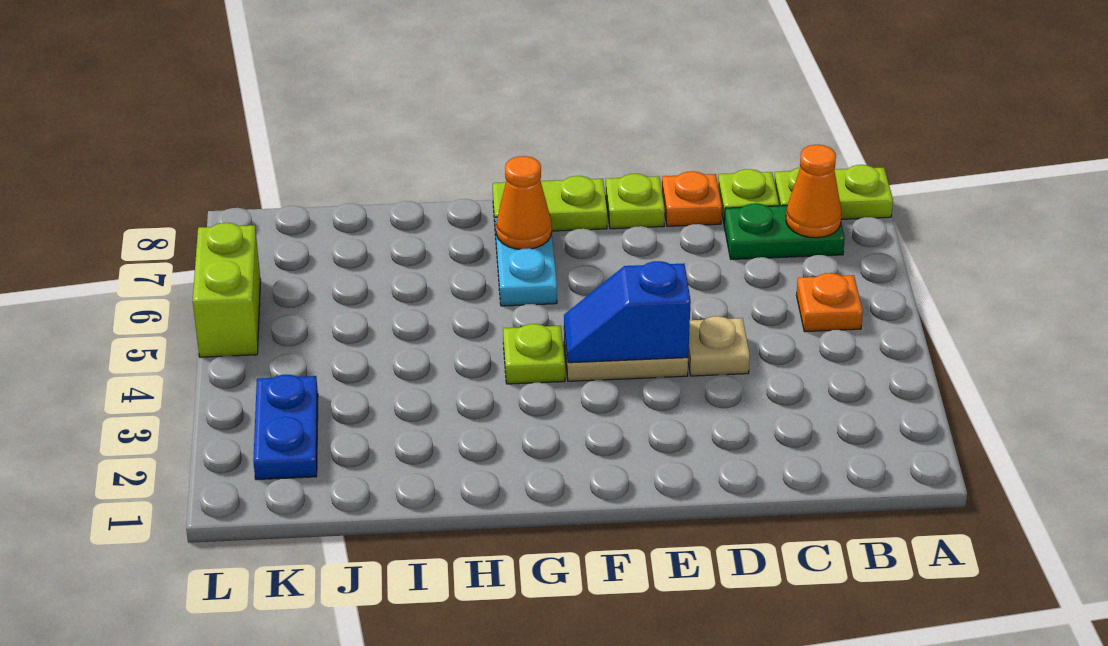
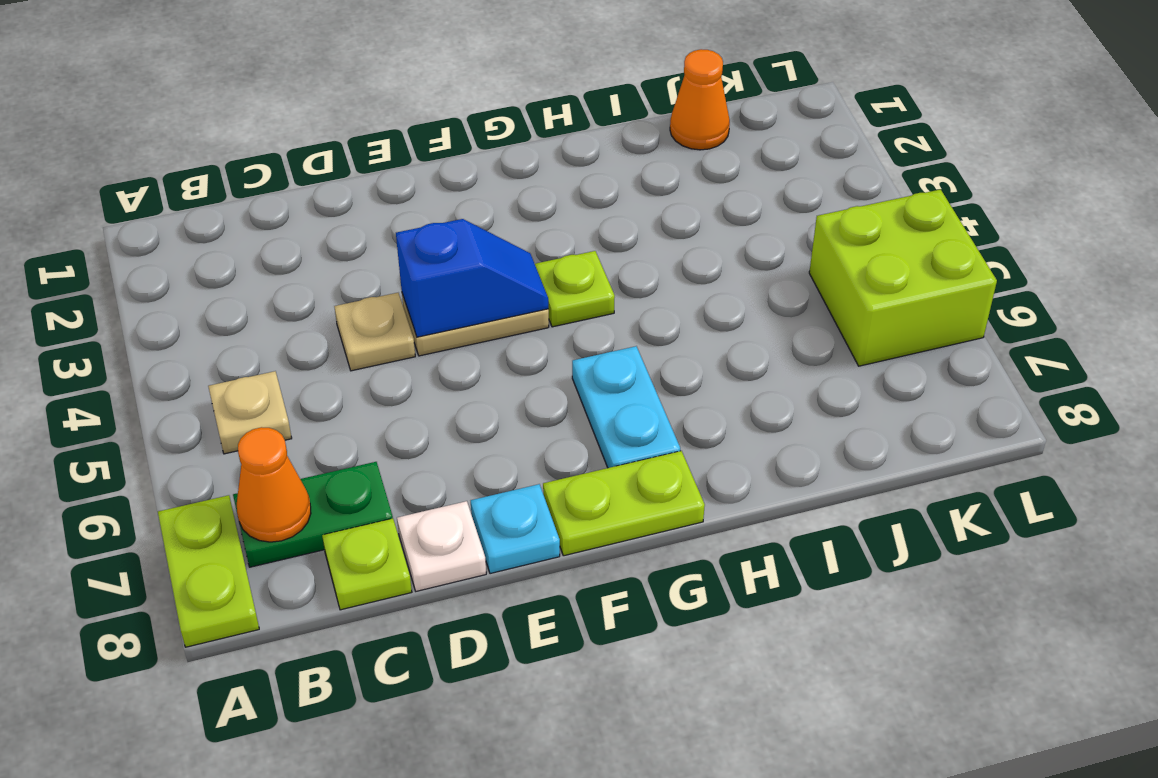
lime 1x2 plate [774,165,893,219] -> lime 1x2 plate turned to [158,495,259,647]
orange 1x1 plate [796,273,863,332] -> tan 1x1 plate [208,371,292,454]
orange 1x1 plate [662,171,722,226] -> white 1x1 plate [397,501,486,591]
lime 1x1 plate [605,174,665,229] -> cyan 1x1 plate [471,484,560,574]
orange 1x1 cone [496,156,552,249] -> orange 1x1 cone moved to [670,49,730,150]
blue 1x2 plate [253,375,318,480] -> none
lime 1x2 brick [193,223,261,357] -> lime 2x2 brick [809,189,997,366]

